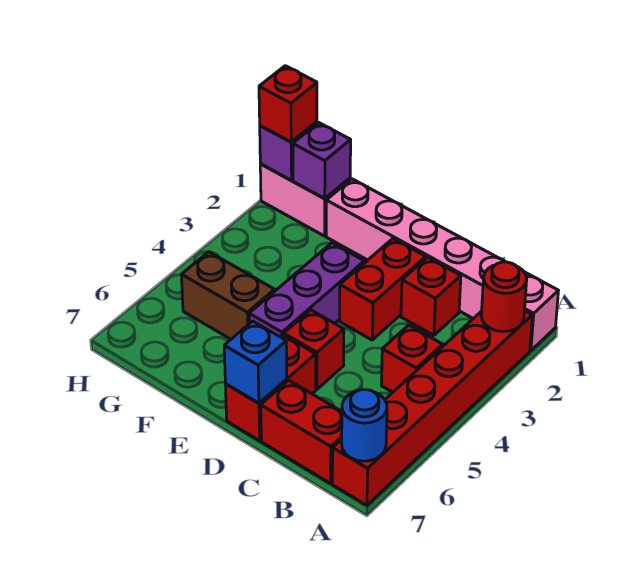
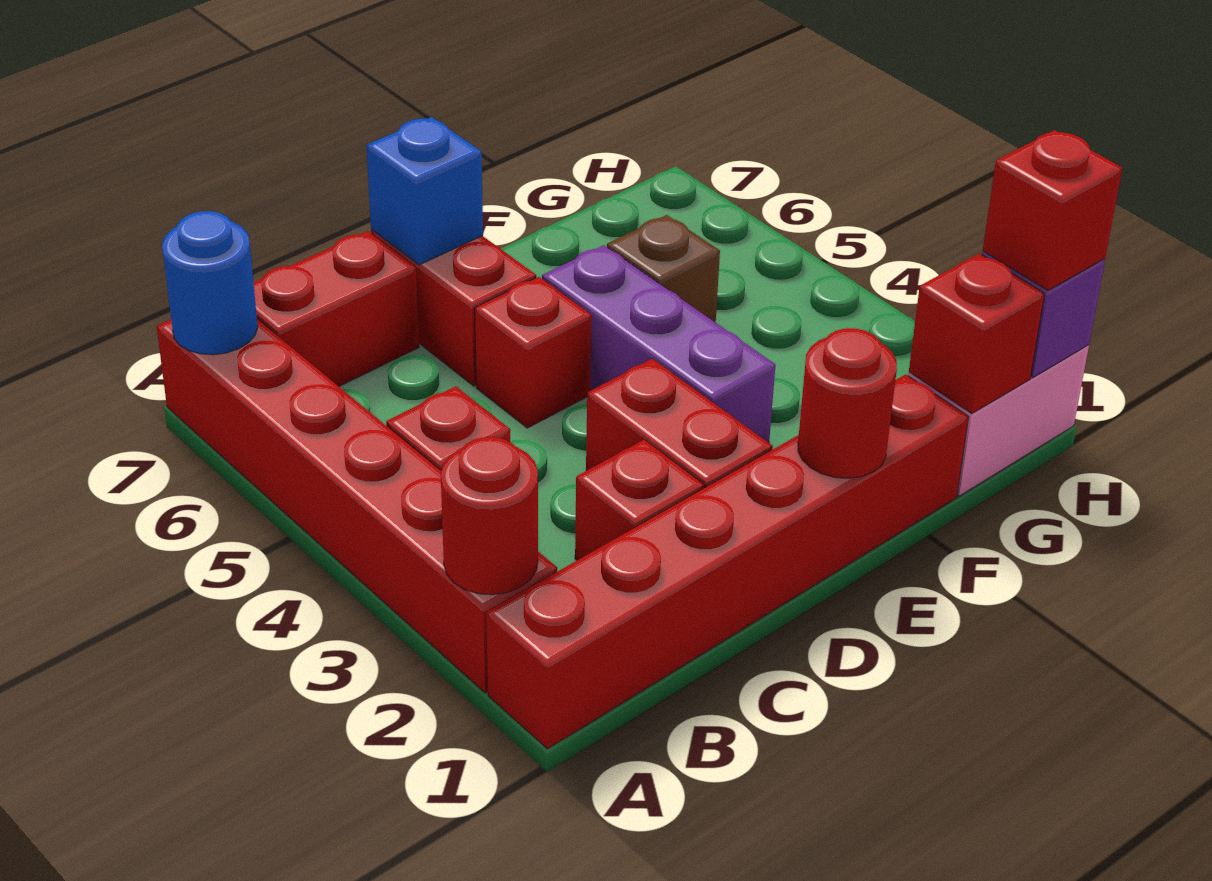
pink 1x6 brick [326,179,558,350] -> red 1x6 brick [486,374,968,749]
none -> red 1x1 round brick [798,328,897,478]
brown 1x2 brick [181,252,275,339] -> brown 1x1 brick [607,215,720,323]
purple 1x1 brick [293,123,351,198] -> red 1x1 brick [909,254,1045,414]

